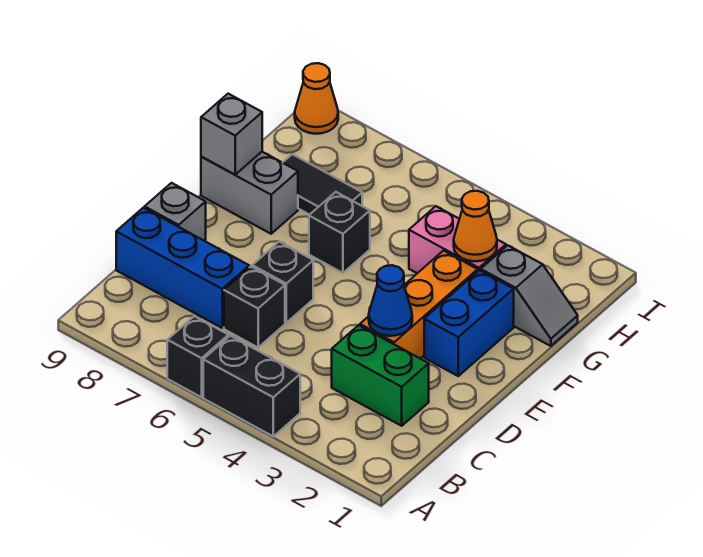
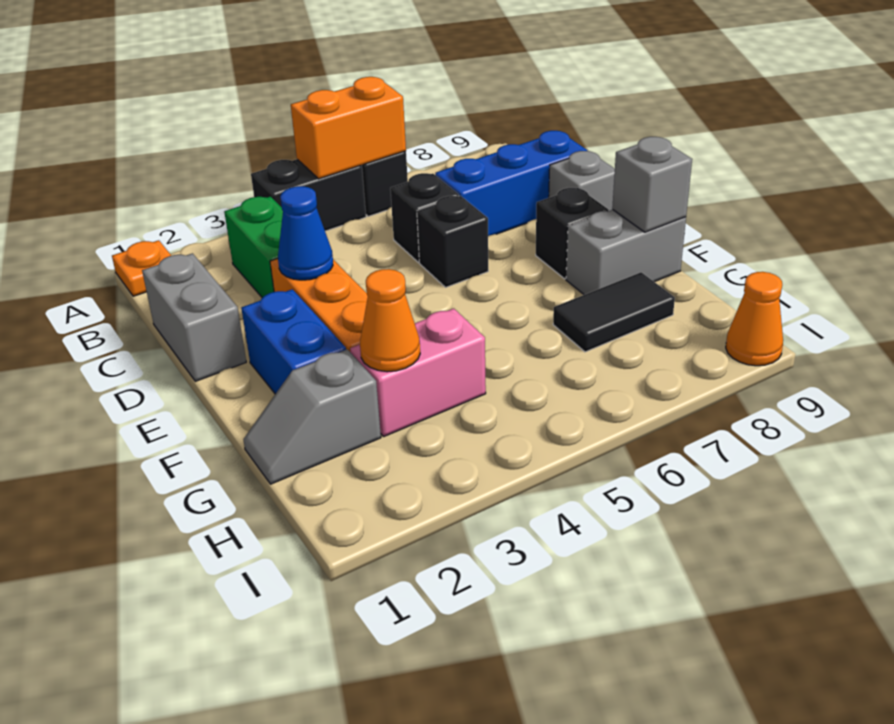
none -> orange 1x1 plate [112,240,171,296]
none -> orange 1x2 brick [291,77,406,179]
none -> grey 1x2 brick [142,253,246,381]
green 1x2 brick [332,325,429,426] -> green 1x2 brick turned to [224,197,283,298]
black 1x1 brick [309,192,370,273] -> black 1x1 brick moved to [536,188,609,279]

